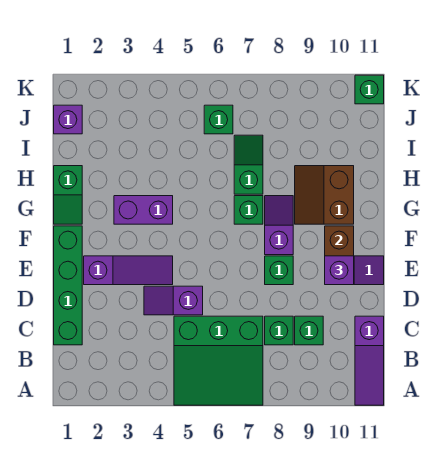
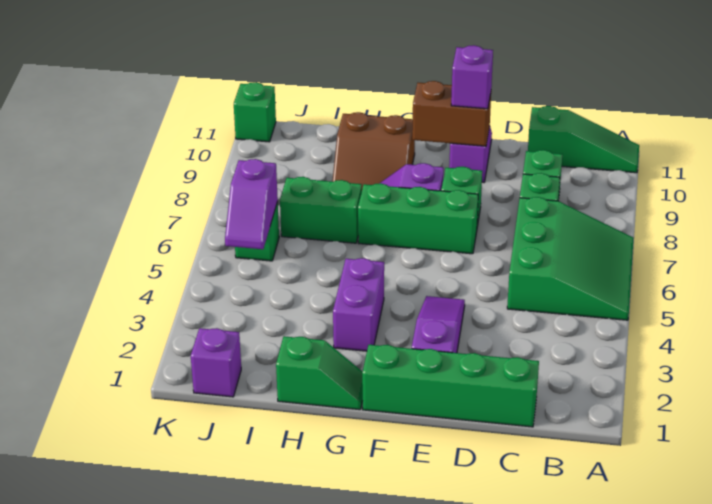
purple 1x3 slope [355,316,384,405] -> green 1x3 slope [528,106,639,173]
purple 1x2 slope [144,286,203,315] -> purple 1x2 slope moved to [225,159,278,249]
green 1x1 brick [234,196,263,224] -> green 1x3 brick [358,183,478,254]
green 1x2 slope [234,135,263,194] -> green 1x2 brick [280,177,362,243]

